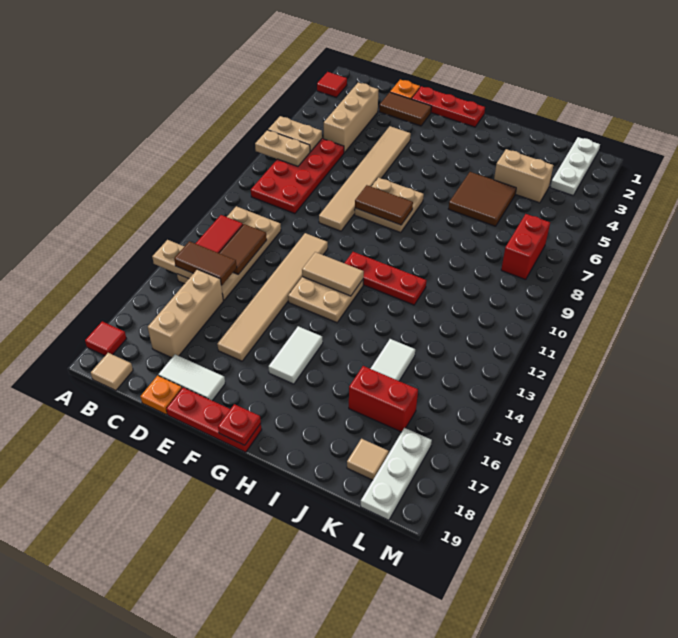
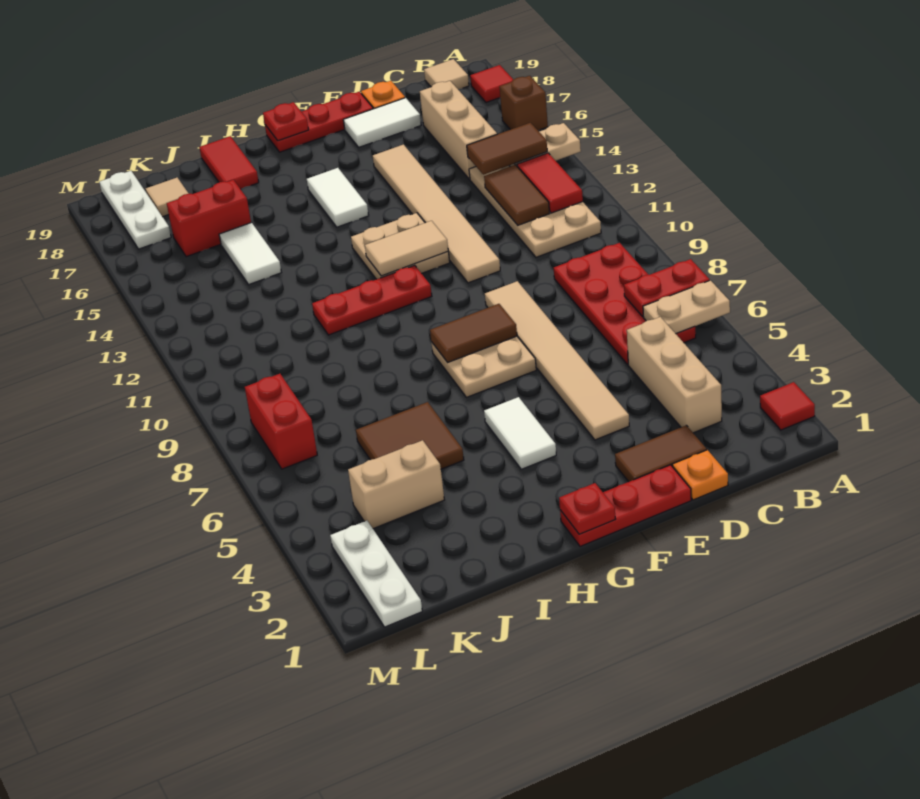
tan 1x2 plate [255,130,310,166] -> red 1x2 plate [624,259,710,317]
none -> brown 1x1 brick [499,76,548,130]
none -> red 1x1 plate [559,483,616,534]
none -> white 1x2 tile [484,397,556,469]
none -> red 1x2 tile [199,136,259,189]

